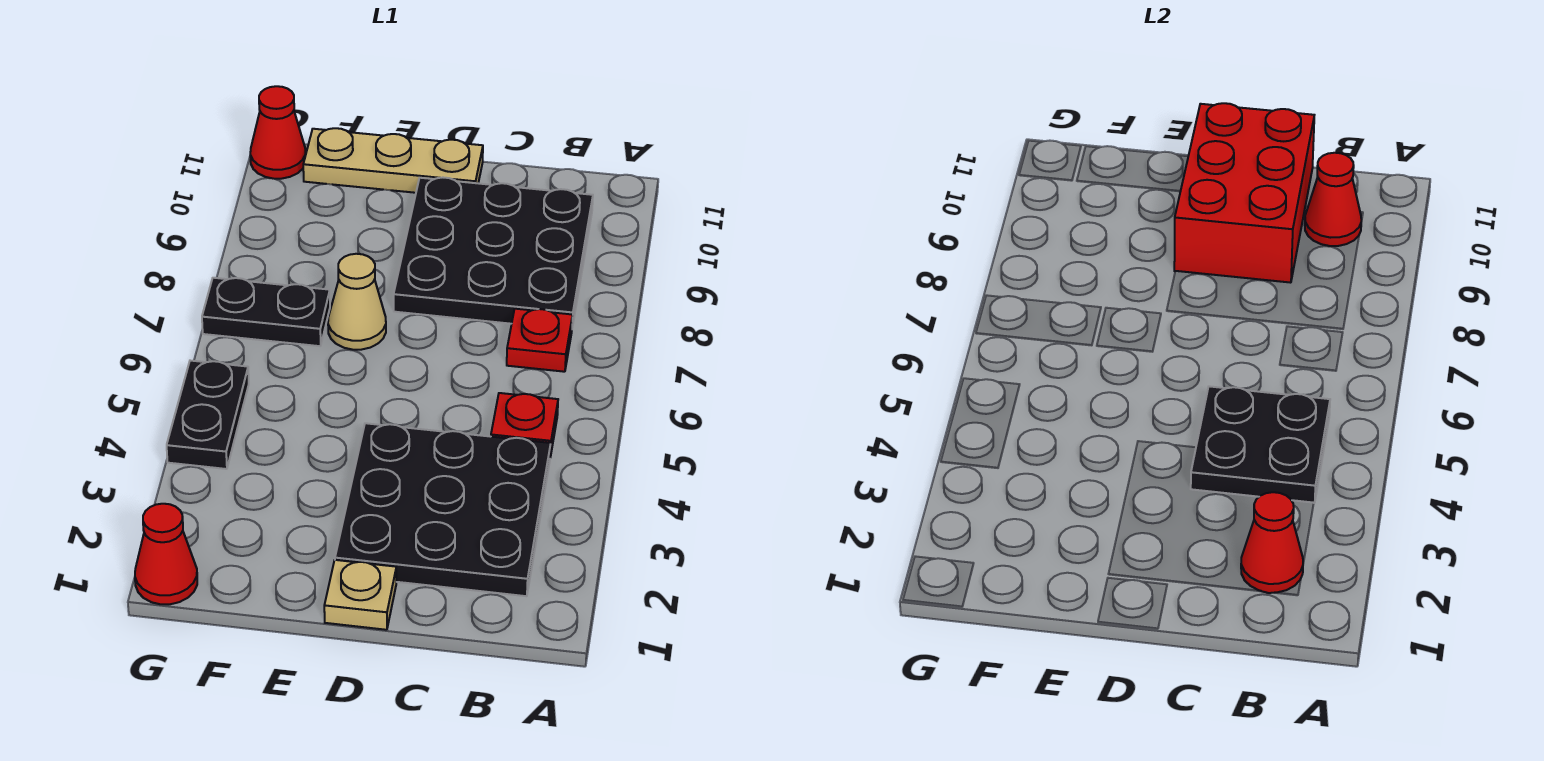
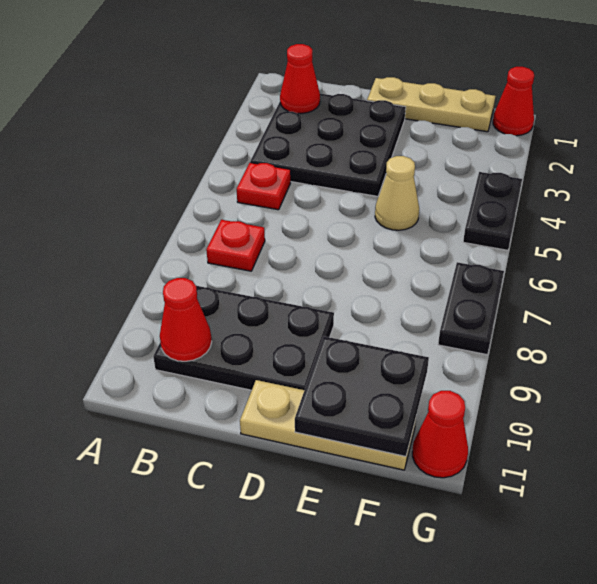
black 2x2 plate [1191,386,1330,503] -> black 2x2 plate moved to [295,336,429,456]
black 3x3 plate [394,178,593,327] -> black 2x3 plate [153,286,334,390]
red 2x3 brick [1174,103,1314,283] -> none
tan 1x1 plate [324,560,396,630] -> tan 1x3 plate [367,77,496,132]
tan 1x1 cone [328,254,386,350] -> tan 1x1 cone moved to [375,156,419,230]
black 1x2 plate [202,278,330,346] -> black 1x2 plate turned to [438,262,504,355]

